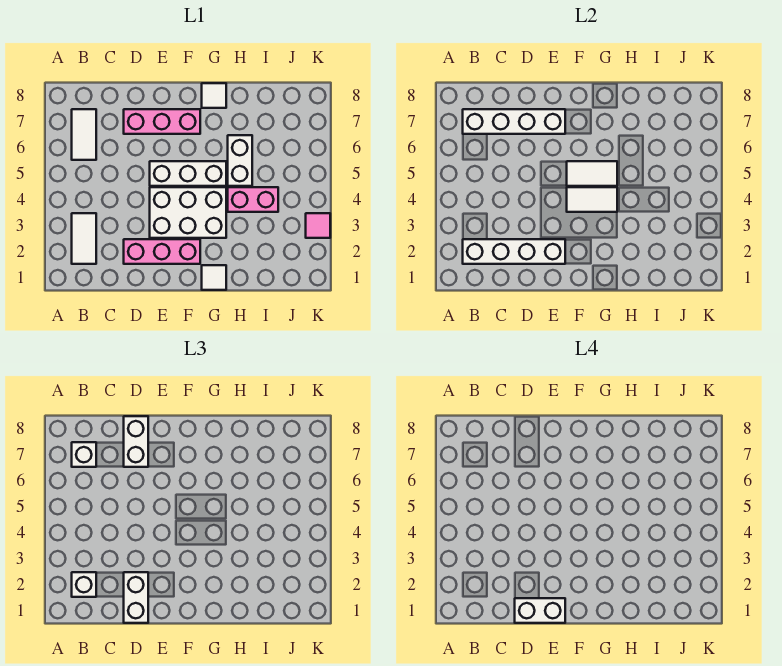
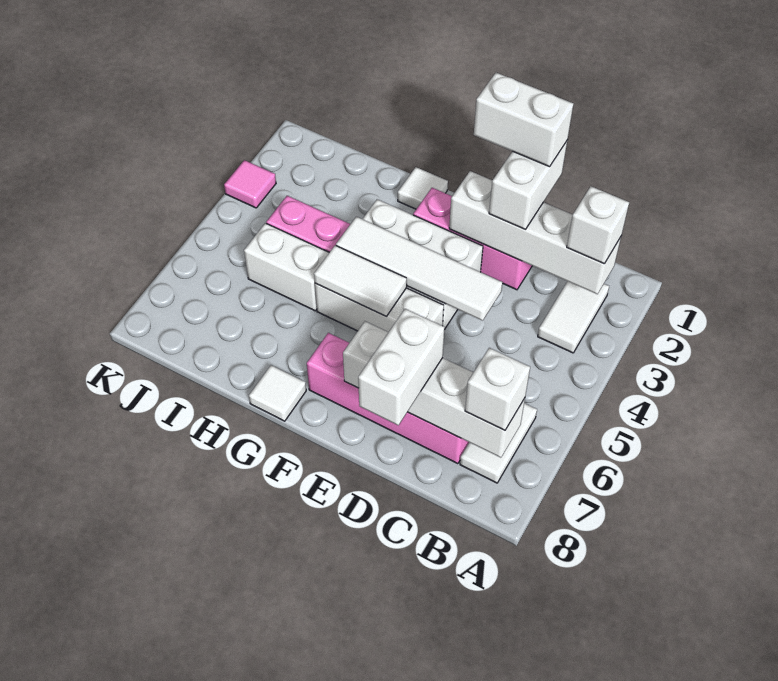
pink 1x3 brick [124,109,200,134] -> pink 1x4 brick [307,333,469,464]
white 1x2 tile [567,187,617,212] -> white 1x4 tile [336,217,502,321]
white 1x2 brick [228,135,252,186] -> white 1x2 brick turned to [244,223,329,311]

